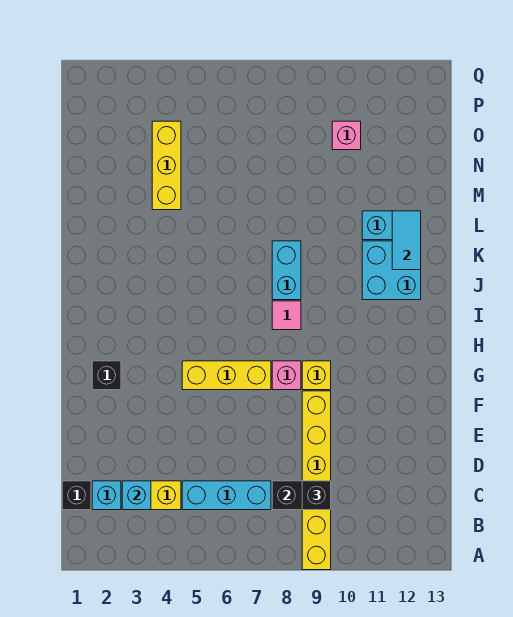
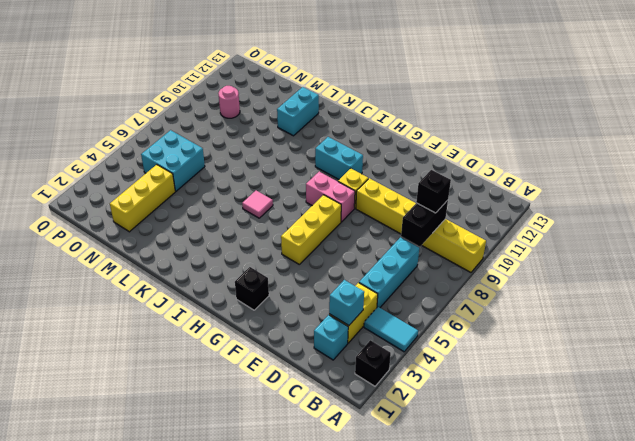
black 1x1 brick [62,481,91,510] -> black 1x1 brick moved to [355,340,391,386]
pink 1x1 brick [272,361,301,390] -> pink 1x2 brick [306,172,355,222]
pink 1x1 tile [272,301,301,330] -> pink 1x1 tile moved to [242,191,273,218]
cyan 1x2 brick [272,241,301,300] -> cyan 1x2 brick moved to [315,137,363,179]
cyan 2x2 brick [362,241,421,300] -> cyan 2x2 brick moved to [141,130,205,191]
cyan 1x2 tile [392,211,421,270] -> cyan 1x2 tile moved to [364,307,418,352]
yellow 1x3 brick [152,121,181,210] -> yellow 1x3 brick turned to [110,165,175,232]
pink 1x1 brick [332,121,361,150] -> pink 1x1 round brick [218,86,240,118]

